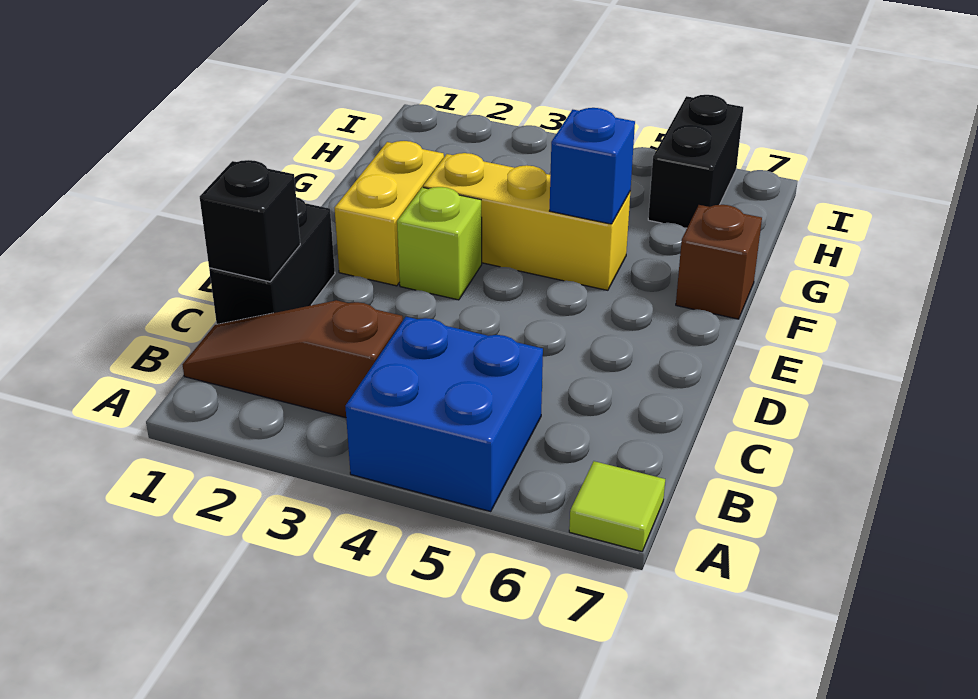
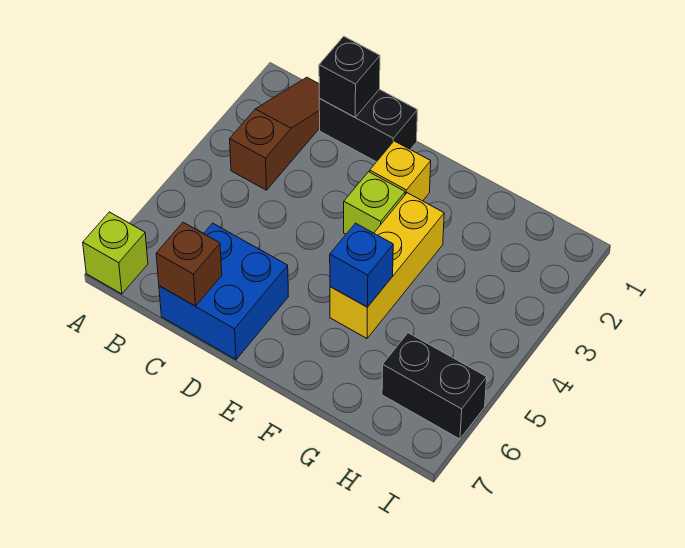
blue 2x2 brick [345,317,543,512] -> blue 2x2 brick moved to [159,223,289,359]
lime 1x1 tile [569,461,665,551] -> lime 1x1 brick [83,212,148,294]
yellow 1x2 brick [335,141,444,286] -> yellow 1x1 brick [370,141,431,201]
brown 1x1 brick [676,205,762,319] -> brown 1x1 brick moved to [156,222,222,306]

